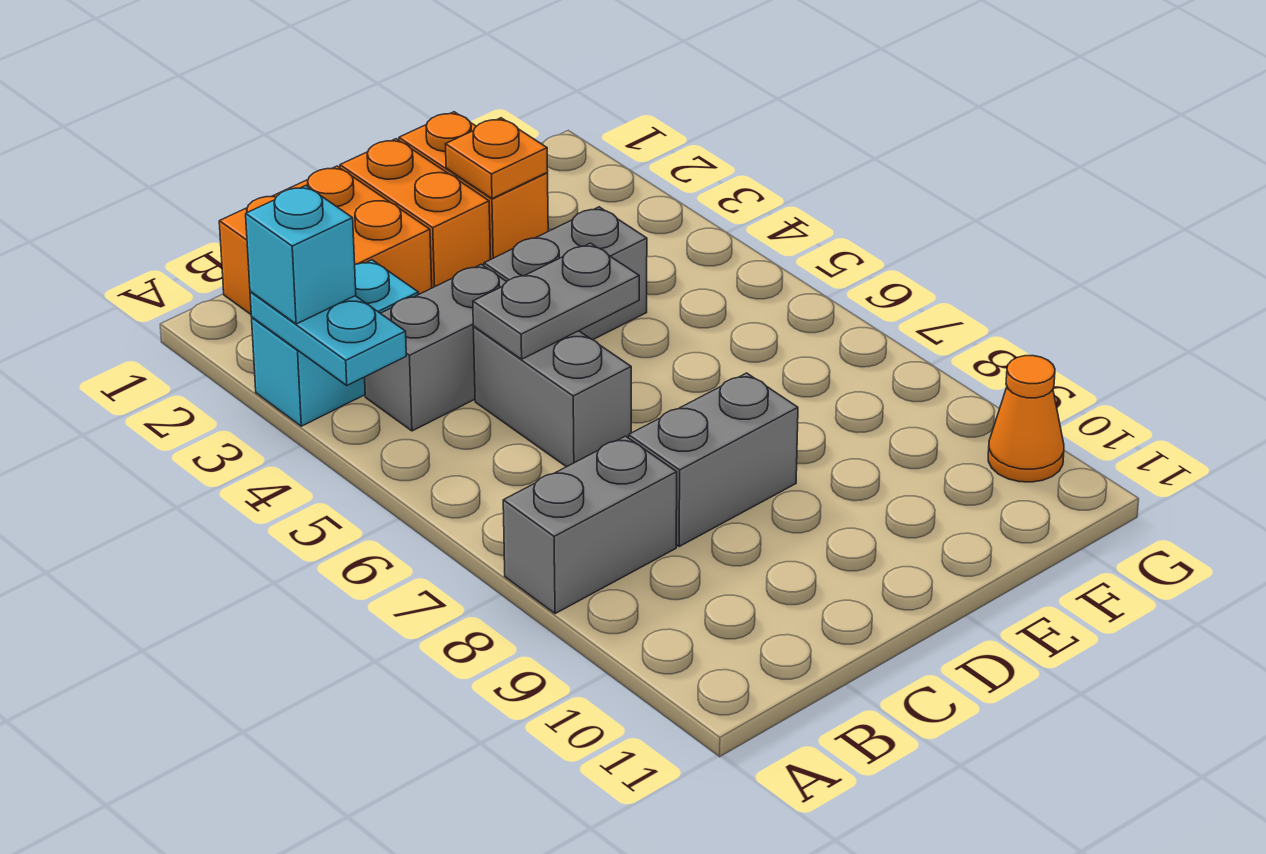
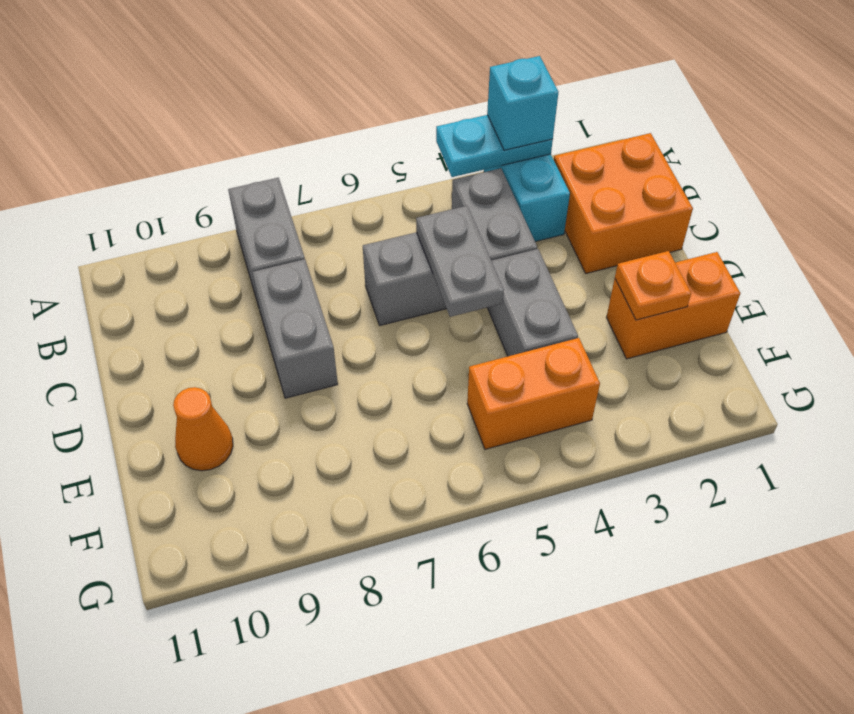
orange 1x2 brick [340,139,490,288] -> orange 1x2 brick moved to [467,338,600,449]
orange 1x1 cone [988,356,1064,482] -> orange 1x1 cone moved to [173,387,233,471]

